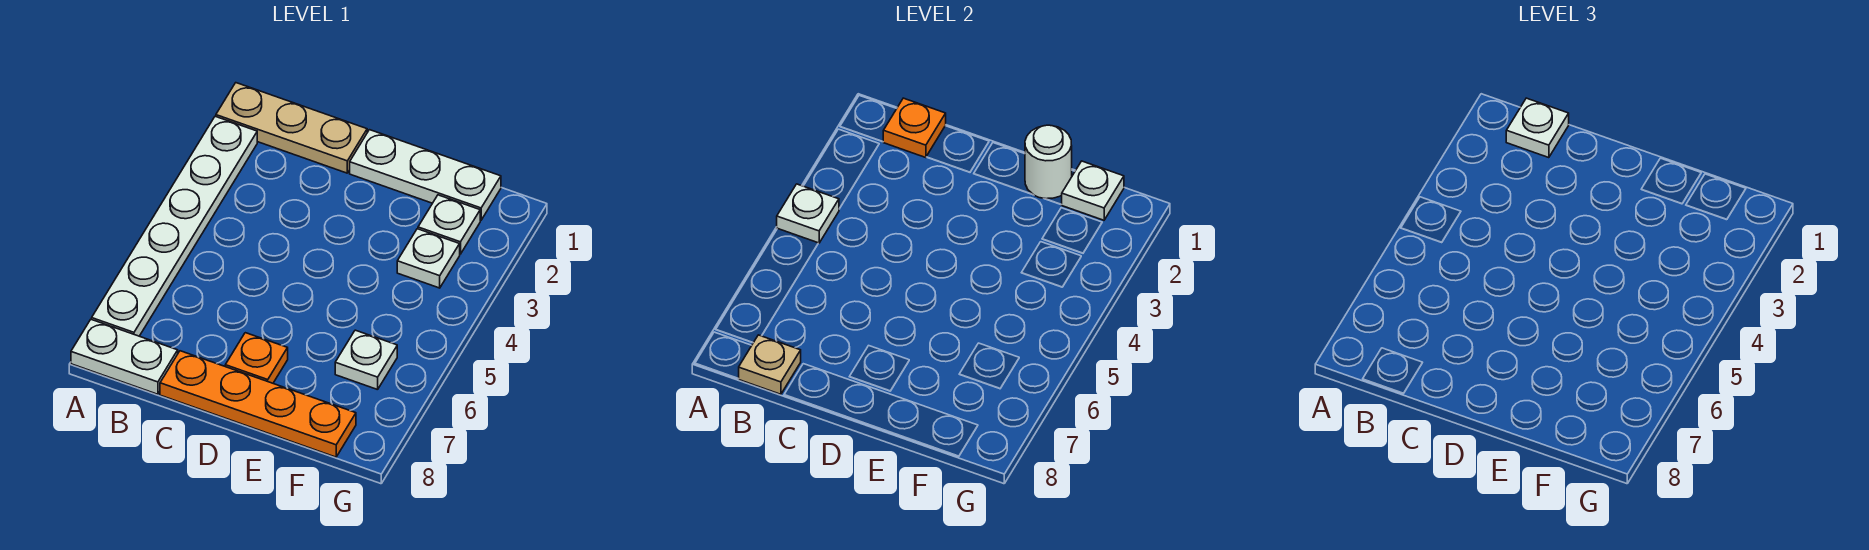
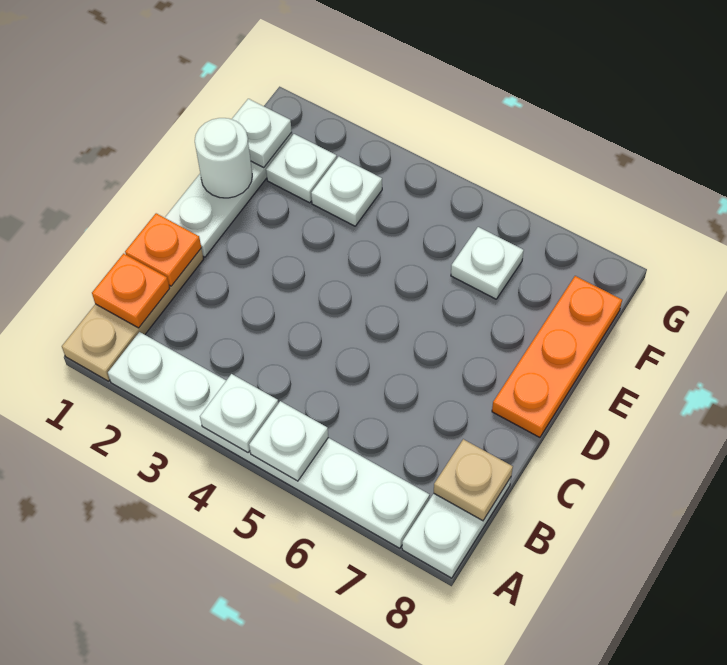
white 1x1 plate [1506,98,1569,158] -> white 1x1 plate moved to [249,401,328,481]
orange 1x4 plate [160,351,356,457] -> orange 1x3 plate [492,276,622,437]
orange 1x1 plate [225,333,288,383] -> orange 1x1 plate moved to [125,213,201,286]

